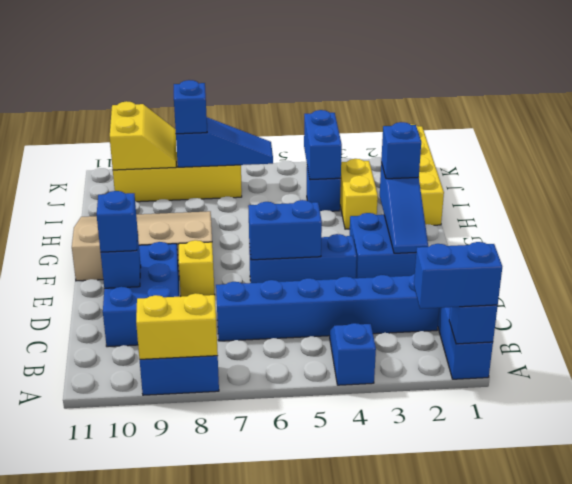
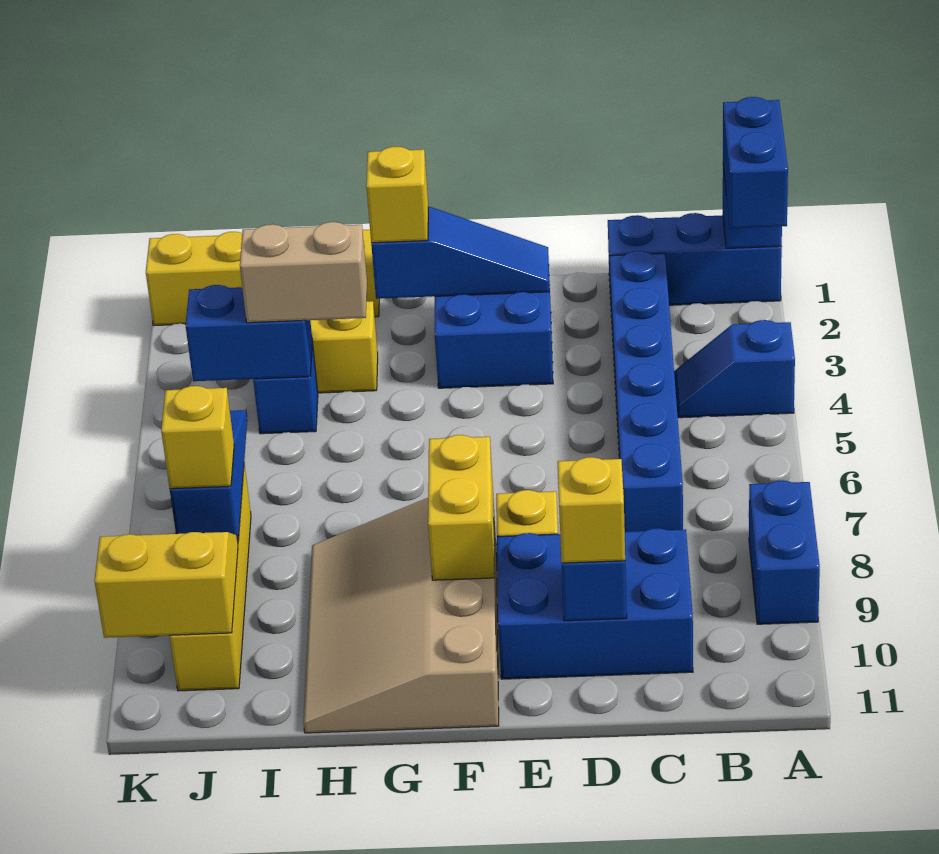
yellow 1x2 brick [136,293,218,359] -> yellow 1x2 brick moved to [428,435,494,580]
blue 1x1 brick [97,191,138,252] -> yellow 1x1 brick [558,457,625,563]
blue 1x3 brick [249,234,357,283] -> none
blue 1x2 brick [248,200,322,260] -> none
blue 1x1 brick [381,122,421,179] -> yellow 1x1 brick [366,147,428,243]
none -> tan 1x2 brick [240,222,367,323]
blue 1x1 brick [174,80,207,134] -> yellow 1x1 brick [161,386,234,489]

